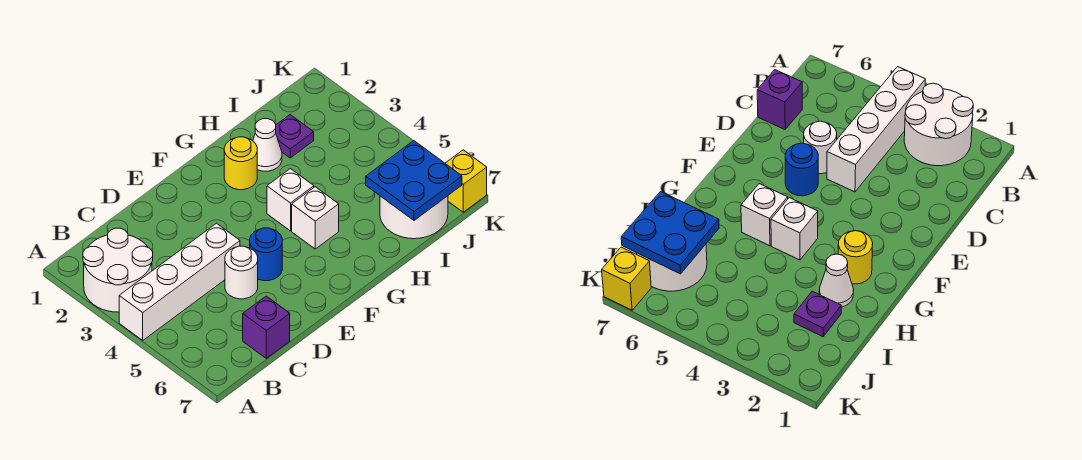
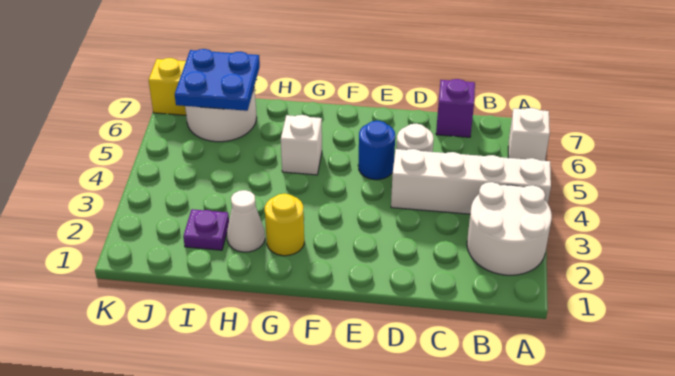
white 1x1 brick [267,169,314,231] -> white 1x1 brick moved to [508,108,550,161]

